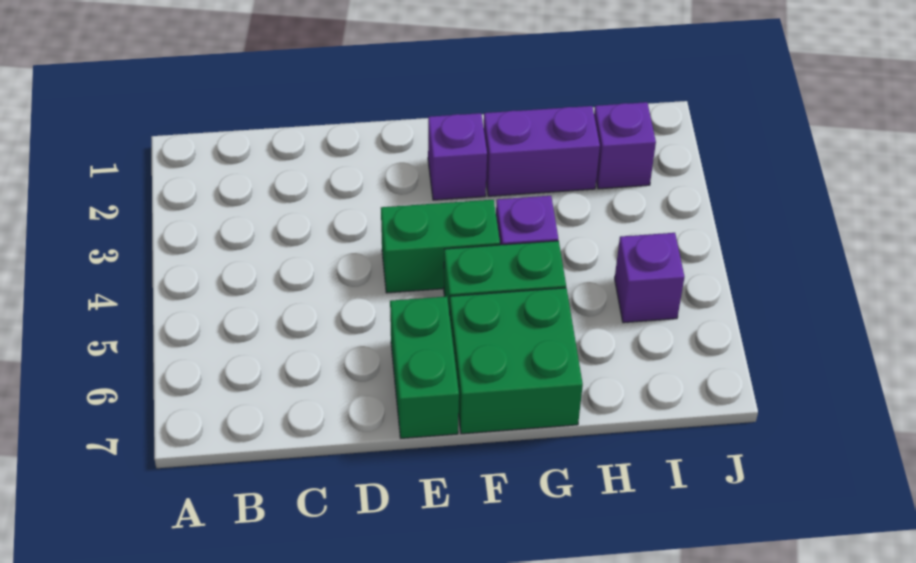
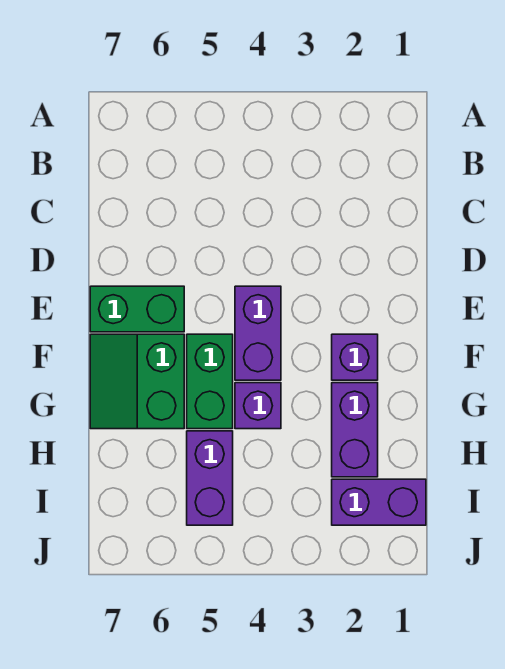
green 1x2 brick [381,200,500,293] -> purple 1x2 brick [235,286,281,380]
green 2x2 brick [449,288,583,434] -> green 2x2 slope [90,334,184,429]
purple 1x1 brick [594,102,656,189] -> purple 1x2 brick [332,479,426,525]
purple 1x1 brick [615,233,684,323] -> purple 1x2 brick [187,431,233,525]

